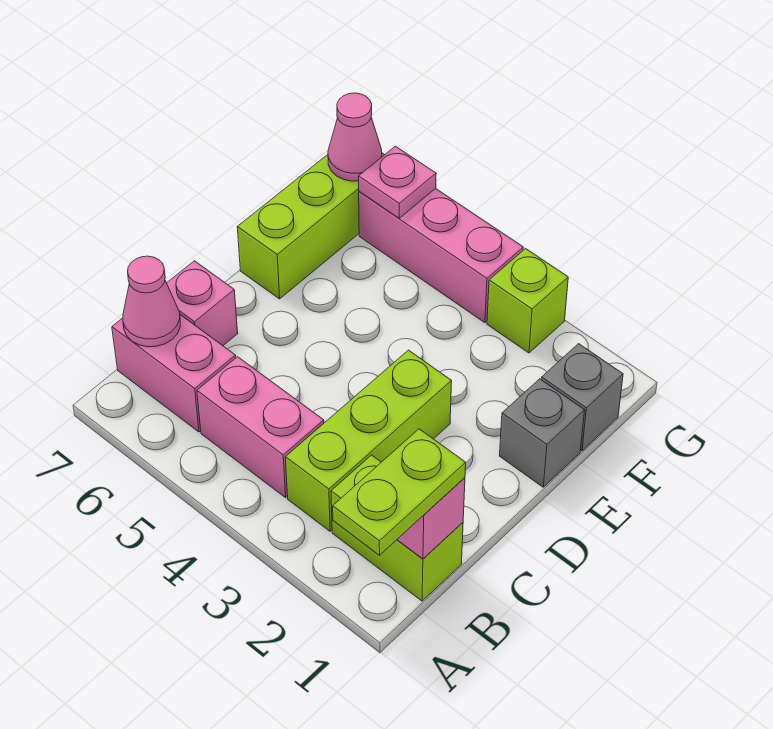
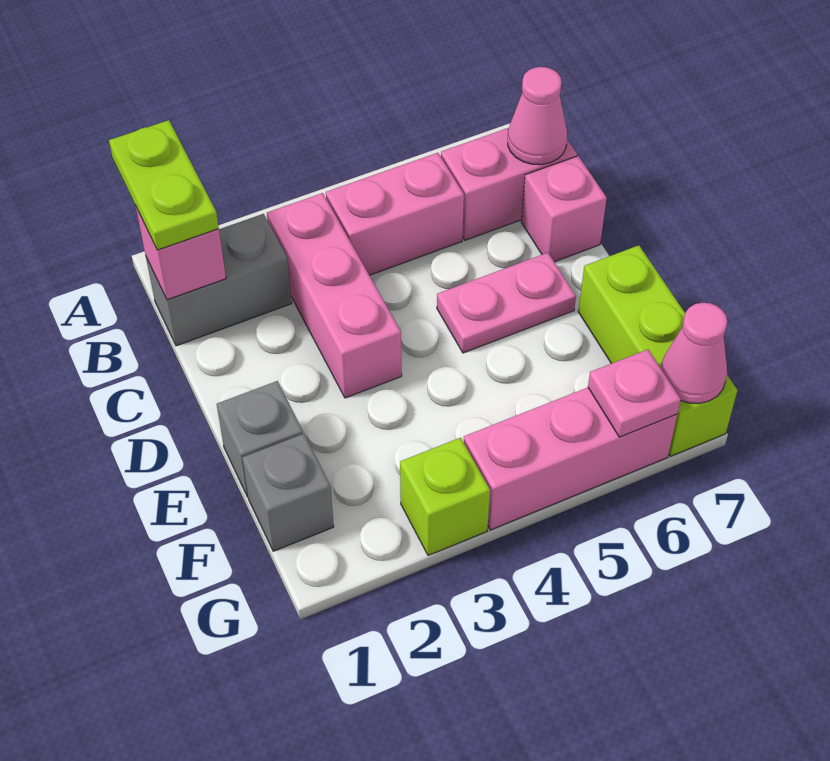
lime 1x2 brick [331,455,463,601] -> grey 1x2 brick [146,214,292,346]
lime 1x3 brick [286,350,452,531] -> pink 1x3 brick [267,193,402,398]
none -> pink 1x2 plate [437,253,576,353]

